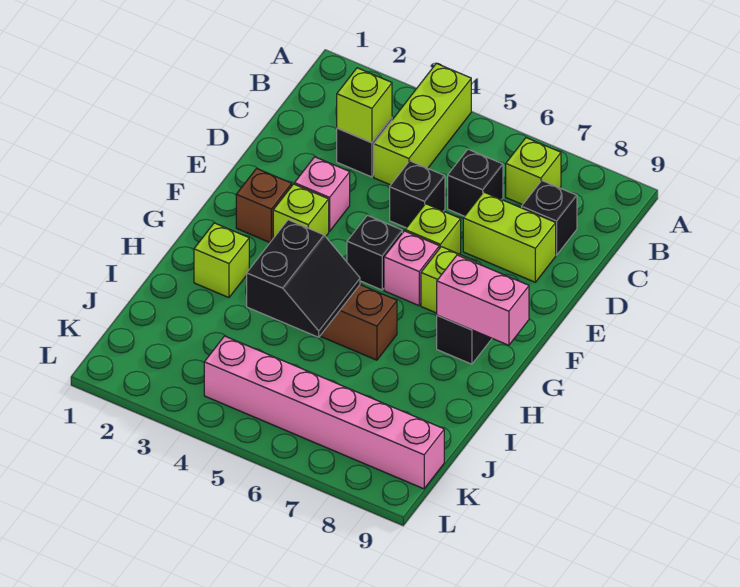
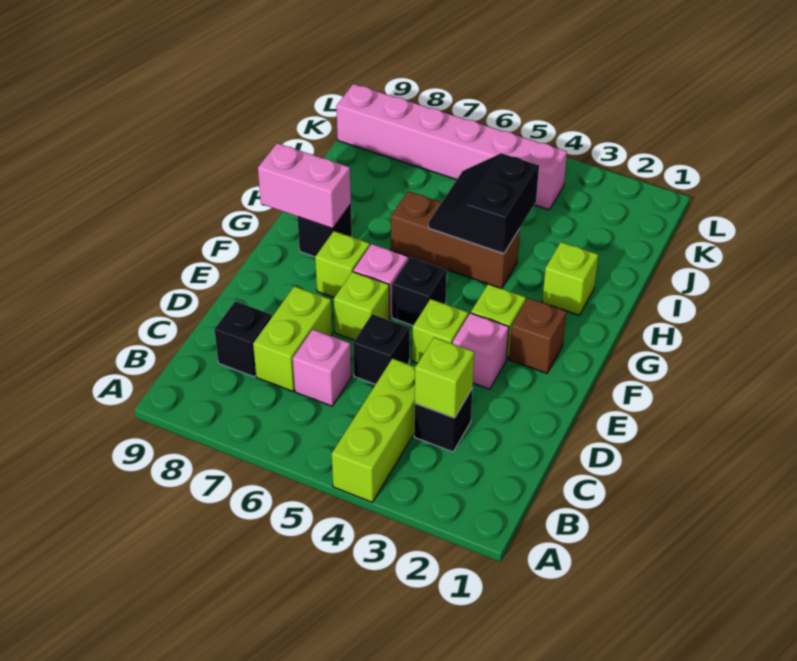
lime 1x1 brick [506,138,561,205] -> lime 1x1 brick moved to [412,299,468,363]
black 1x1 brick [448,149,503,216] -> pink 1x1 brick [293,329,351,406]
lime 1x2 brick [463,192,556,282] -> lime 1x2 brick turned to [253,286,332,391]

